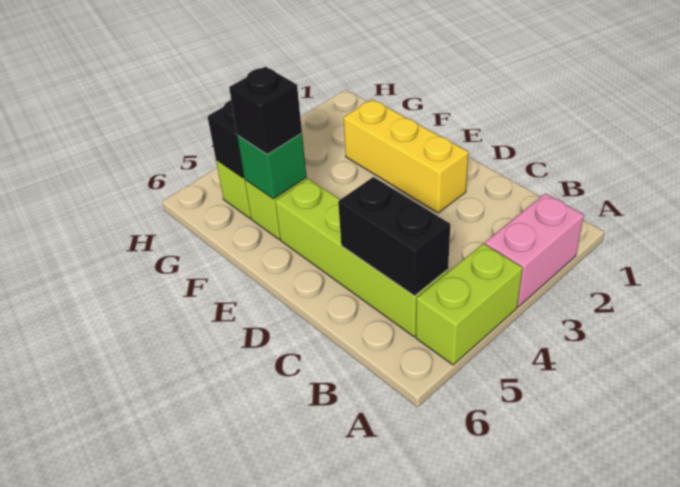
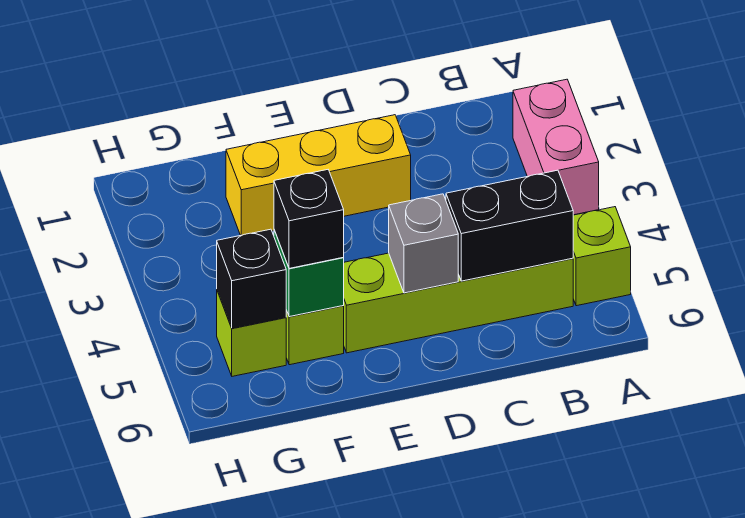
lime 1x2 brick [416,243,522,365] -> lime 1x1 brick [573,207,631,306]
none -> grey 1x1 brick [389,194,458,293]

